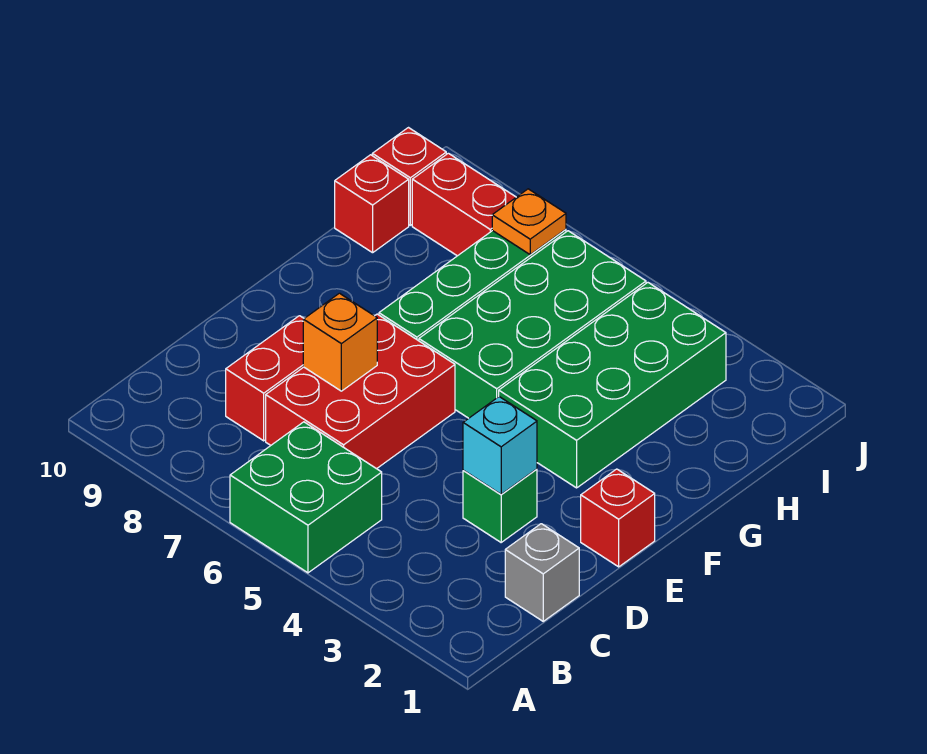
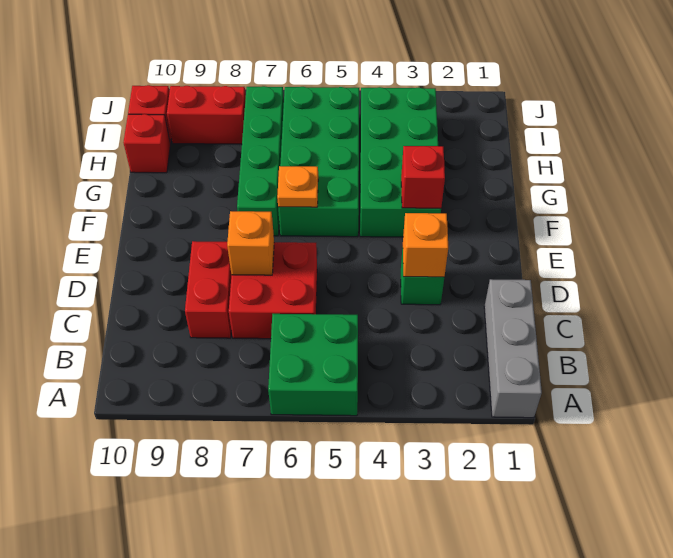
grey 1x1 brick [505,524,579,621] -> grey 1x3 brick [484,279,542,418]
red 2x3 brick [266,314,455,469] -> red 2x2 brick [229,242,317,339]
cyan 1x1 brick [463,397,537,494] -> orange 1x1 brick [403,213,448,277]
red 1x1 brick [581,469,655,567] -> red 1x1 brick moved to [401,146,445,208]
orange 1x1 plate [492,189,566,255] -> orange 1x1 plate moved to [277,166,318,207]

